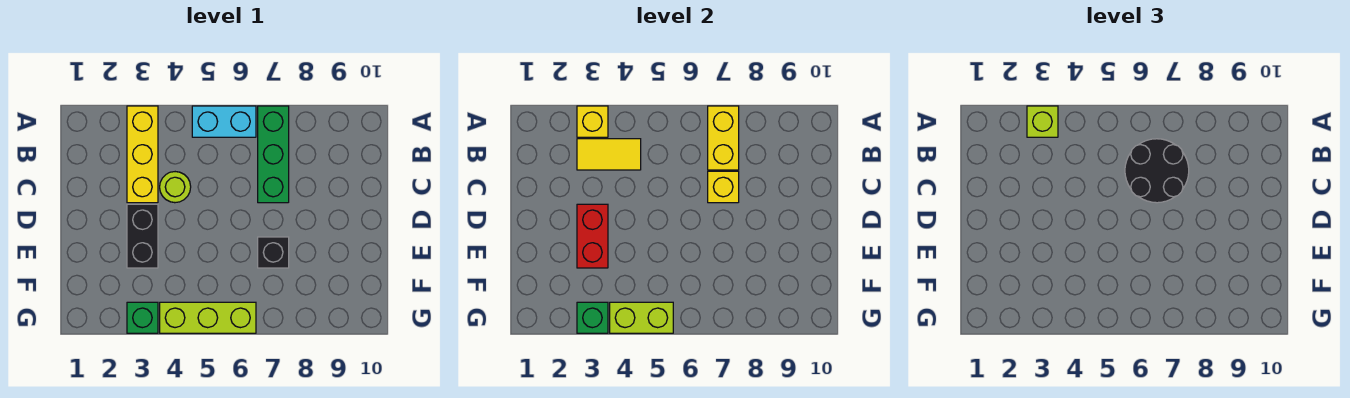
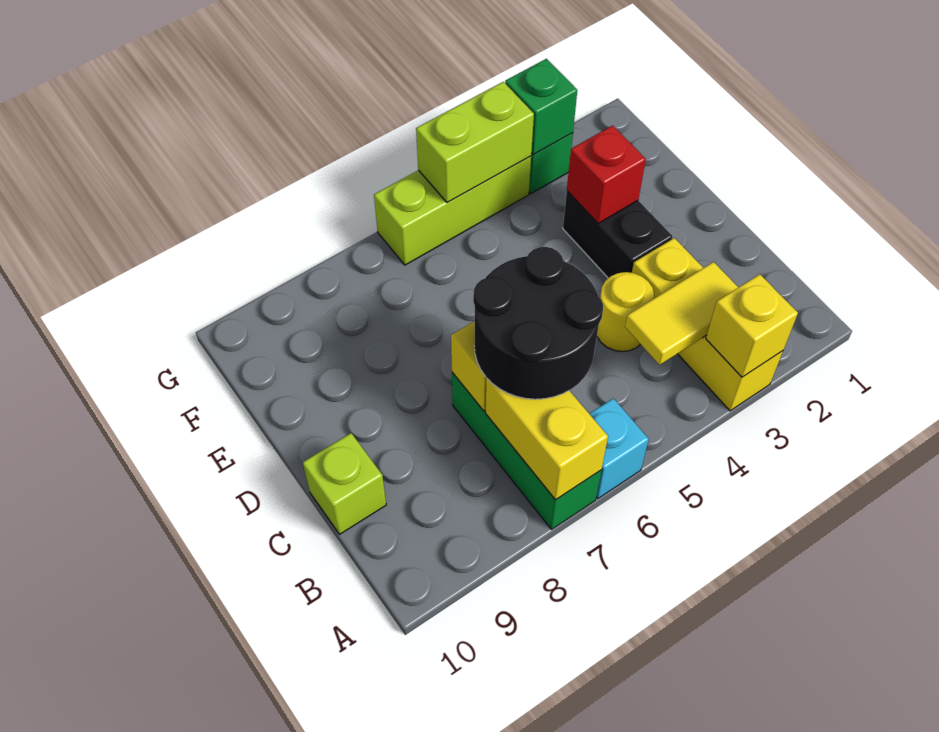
lime 1x1 brick [1027,106,1058,137] -> lime 1x1 brick moved to [303,433,386,534]
cyan 1x2 brick [192,106,256,137] -> cyan 1x1 brick [589,398,649,498]
lime 1x1 round brick [160,172,191,203] -> yellow 1x1 round brick [597,272,654,352]
red 1x2 brick [577,204,608,268] -> red 1x1 brick [567,126,646,223]
black 1x1 brick [258,237,289,268] -> none

